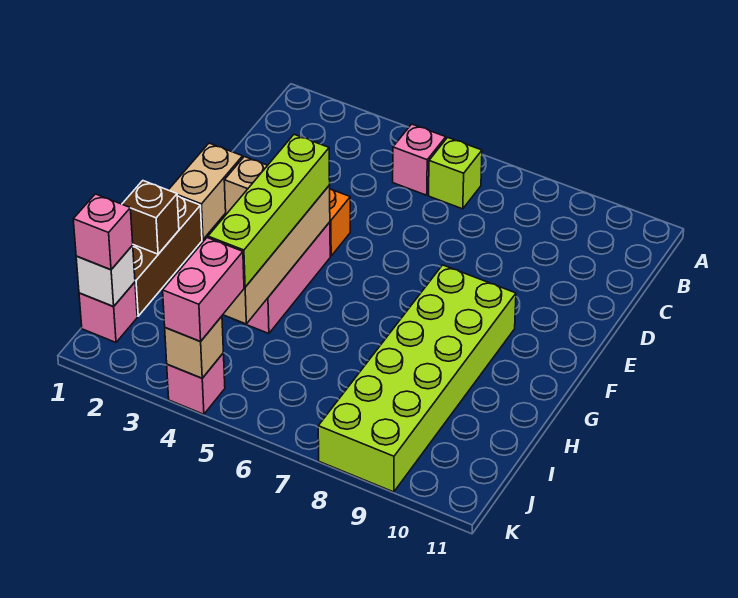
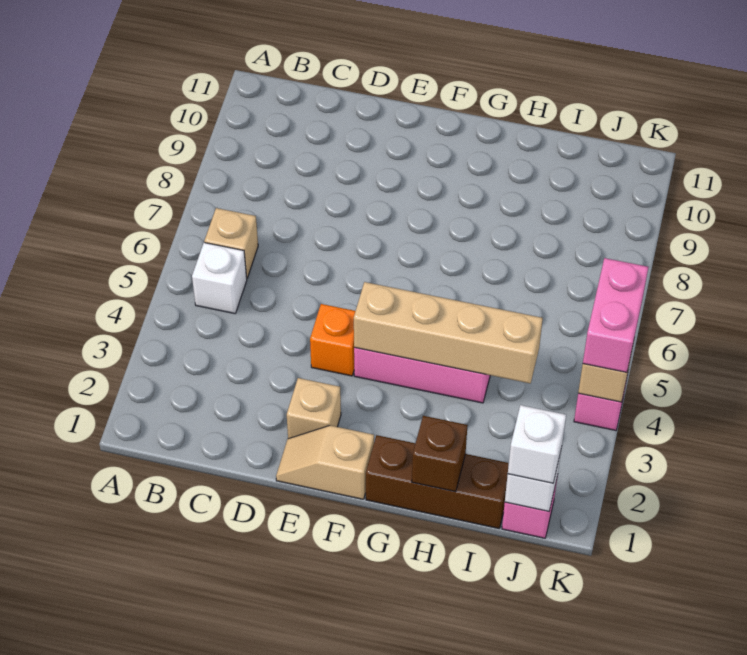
pink 1x1 brick [393,124,446,195] -> white 1x1 brick [192,243,247,313]
lime 1x1 brick [429,137,482,209] -> tan 1x1 brick [204,208,258,278]
tan 1x2 brick [169,143,243,239] -> tan 1x2 slope [276,425,374,499]
lime 1x4 brick [208,135,330,287] -> none
lime 2x6 brick [318,265,516,492] -> none
pink 1x1 brick [73,194,133,270] -> white 1x1 brick [508,405,566,483]
pink 1x2 brick [163,238,244,342] -> pink 1x2 brick turned to [583,258,648,373]

